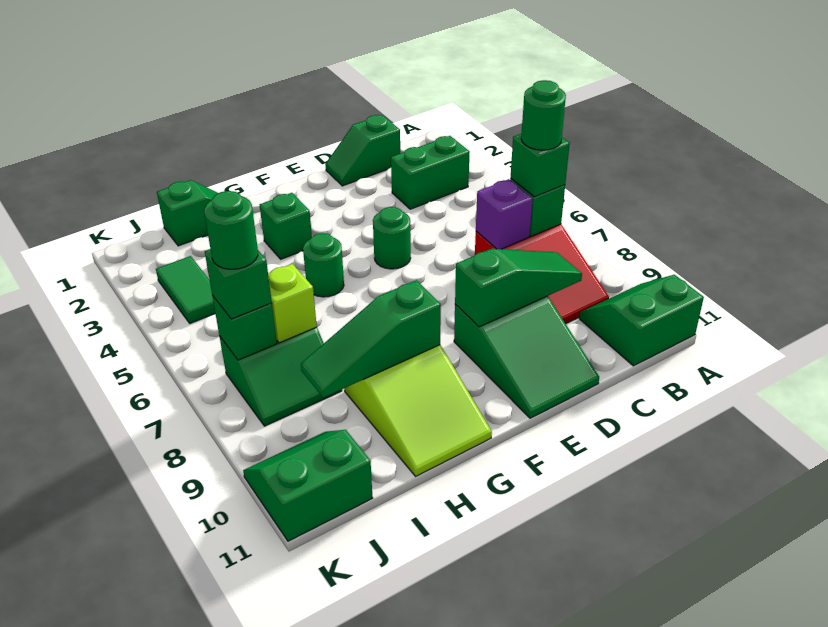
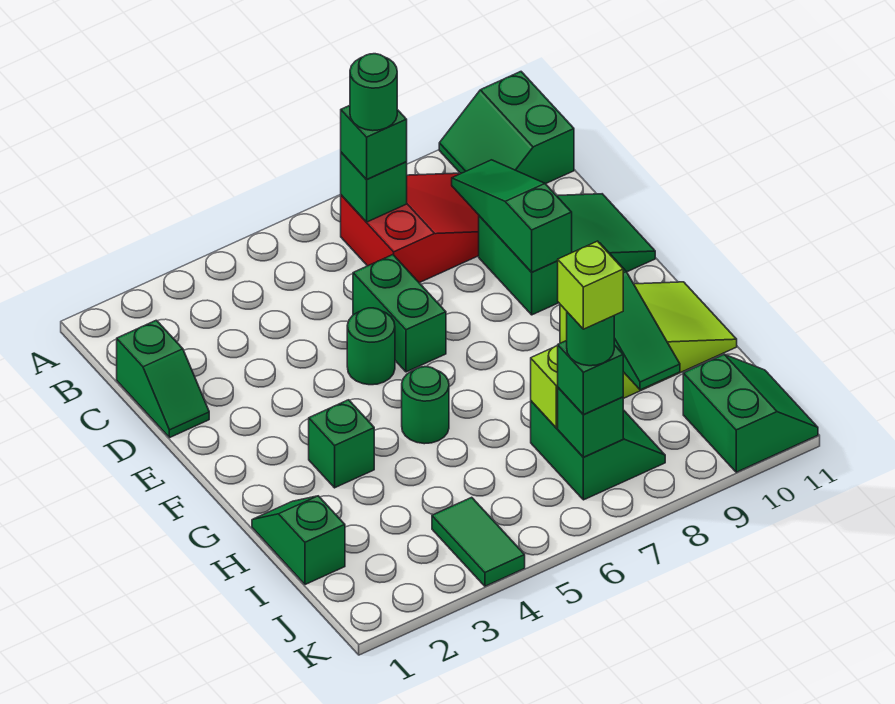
green 1x2 brick [391,136,470,209] -> green 1x2 brick moved to [353,255,446,372]
purple 1x1 brick [476,179,533,249] -> none
green 1x2 tile [156,256,215,323] -> green 1x2 tile turned to [432,497,525,586]
none -> lime 1x1 brick [558,241,623,329]
green 2x2 slope [243,430,373,541] -> green 2x2 slope turned to [683,355,818,472]

